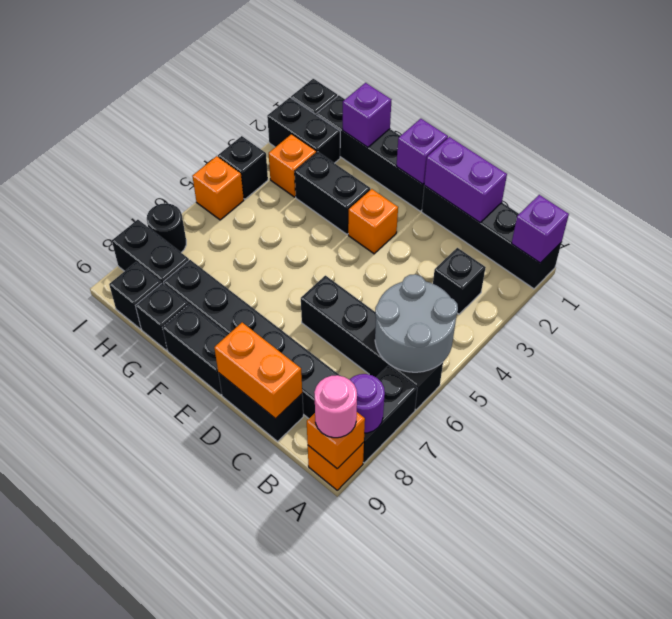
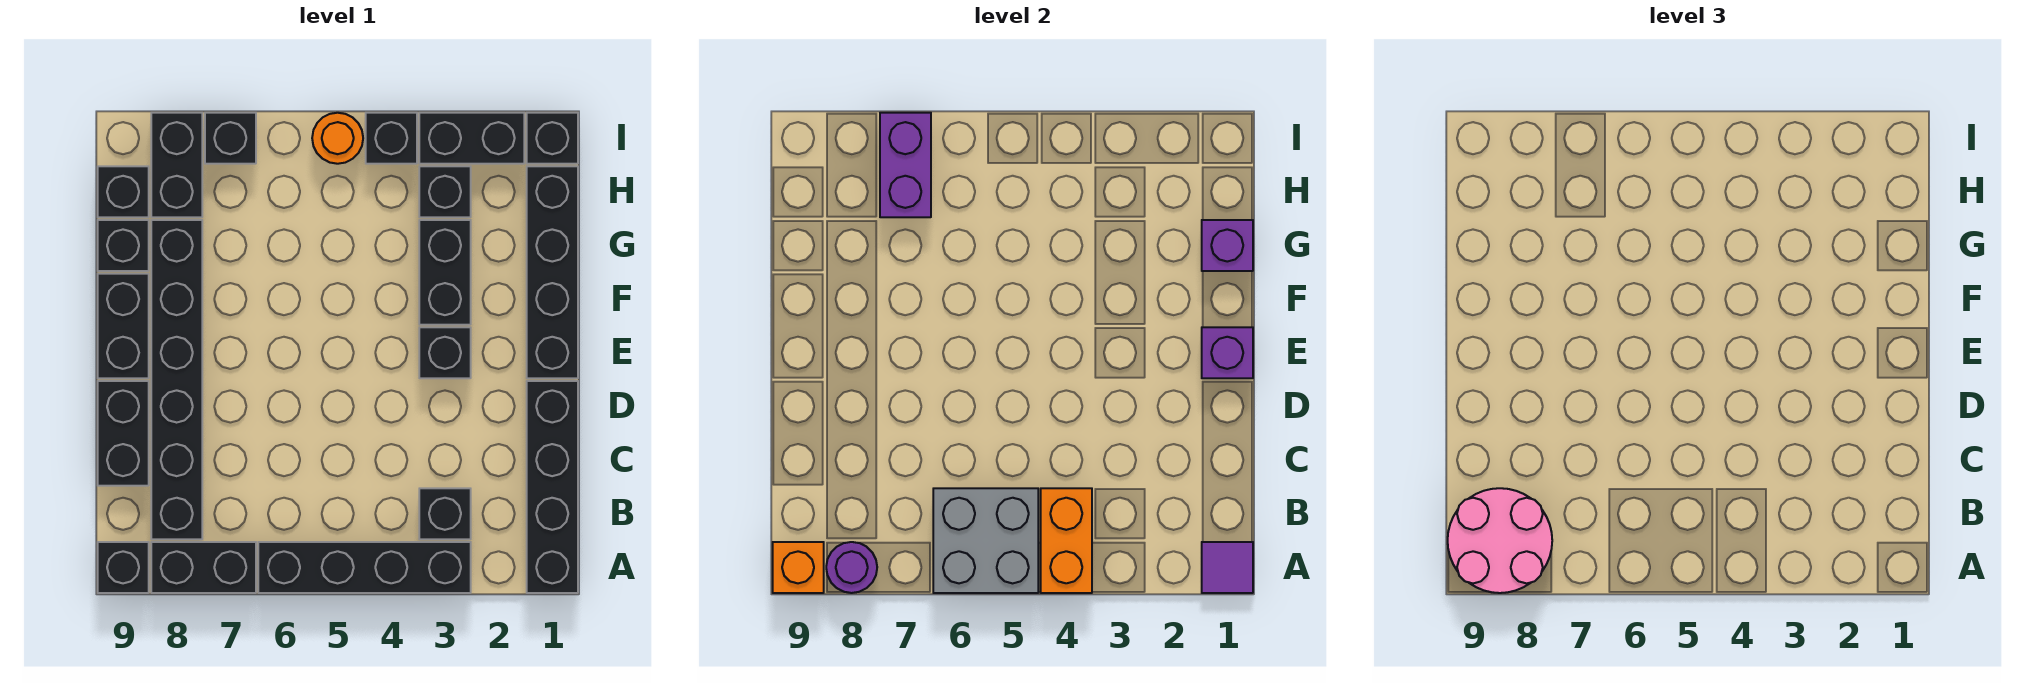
purple 1x1 brick [512,195,569,263] -> purple 1x1 tile [1202,542,1253,593]
grey 2x2 round brick [375,274,458,372] -> grey 2x2 brick [933,488,1038,593]
black 1x4 brick [301,276,443,410] -> black 1x4 brick turned to [258,542,471,593]
orange 1x1 brick [308,442,364,490] -> black 1x1 brick [98,542,149,593]
pink 1x1 round brick [314,375,357,438] -> pink 2x2 round brick [1448,488,1552,593]
purple 1x2 brick [424,137,507,222] -> purple 1x2 brick moved to [880,113,931,217]
orange 1x2 brick [214,323,302,419] -> orange 1x2 brick moved to [1041,488,1092,593]
orange 1x1 brick [348,189,398,254] -> black 1x1 brick [419,327,471,378]
black 1x2 brick [267,98,340,163] -> black 1x2 brick turned to [419,113,524,164]
orange 1x1 brick [269,134,317,197] -> black 1x1 brick [419,166,471,217]
orange 1x1 brick [192,156,244,220] -> orange 1x1 round brick [312,113,363,164]
black 1x1 round brick [147,203,186,253] -> black 1x1 brick [205,113,256,164]

